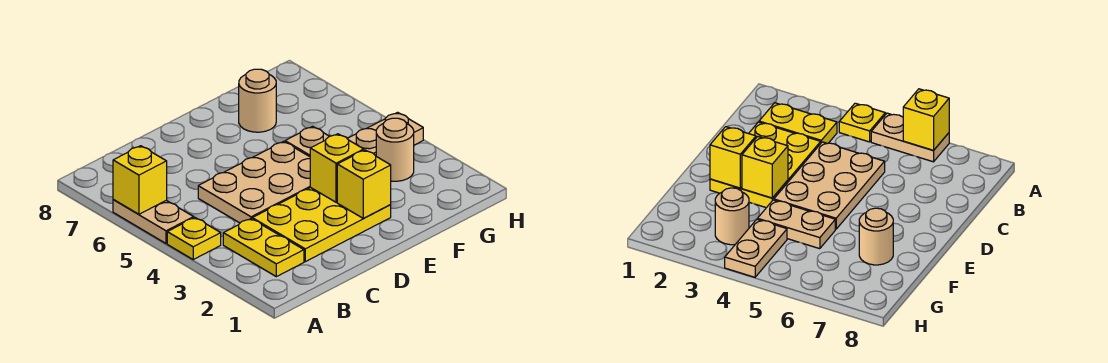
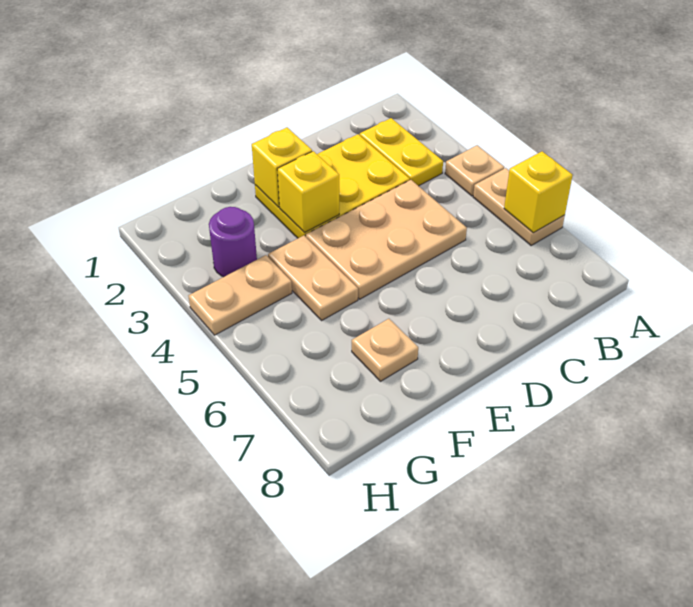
yellow 1x1 plate [167,218,221,259] -> tan 1x1 plate [445,145,504,196]
tan 1x1 round brick [239,69,276,132] -> tan 1x1 plate [352,319,418,381]
tan 1x1 round brick [376,118,414,181] -> purple 1x1 round brick [209,207,257,277]

